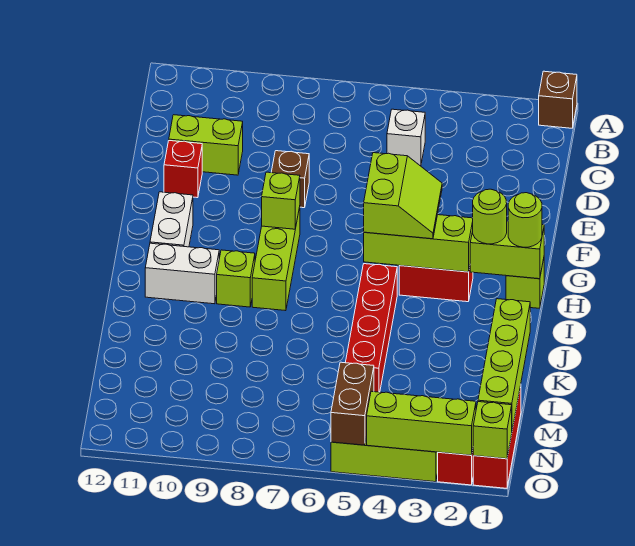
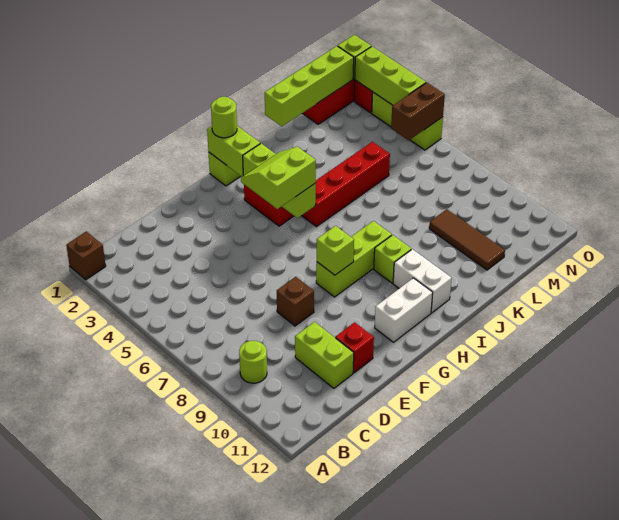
white 1x1 brick [387,109,425,166] -> none
lime 1x1 round brick [473,189,507,244] -> lime 1x1 round brick moved to [239,341,267,383]
none -> brown 1x3 tile [429,209,505,270]

